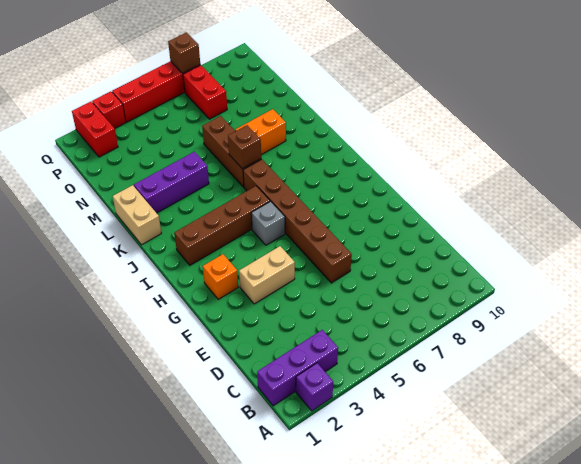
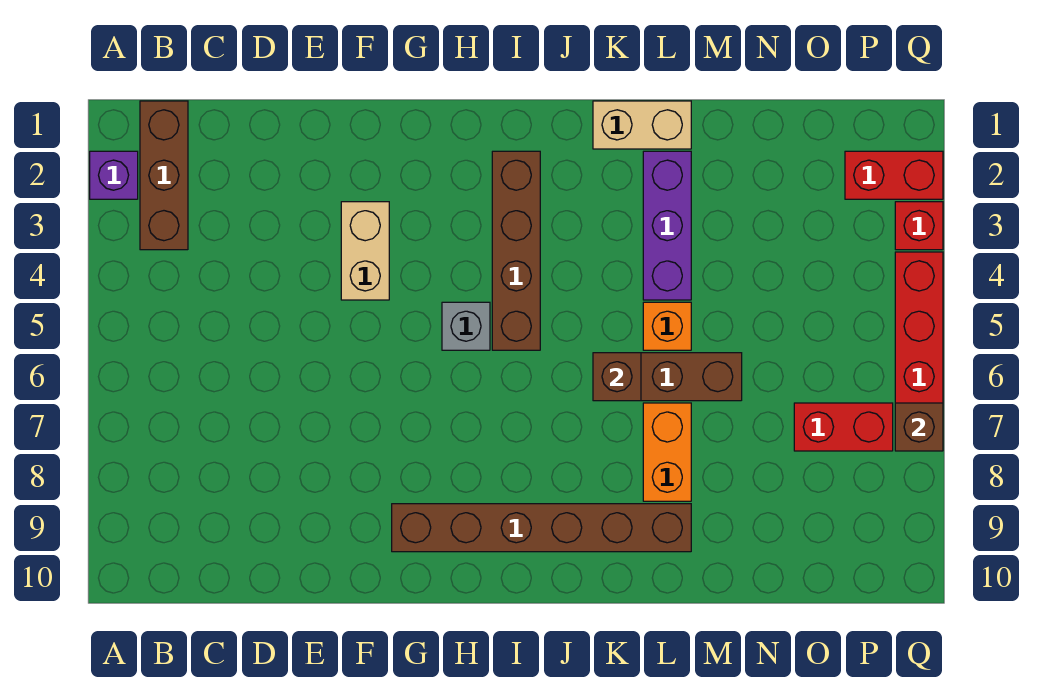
purple 1x3 brick [257,330,338,406] -> brown 1x3 brick [140,101,188,250]
brown 1x6 brick [243,159,352,283] -> brown 1x6 brick moved to [392,504,691,552]
orange 1x1 brick [203,254,238,299] -> orange 1x1 brick moved to [643,302,691,350]

